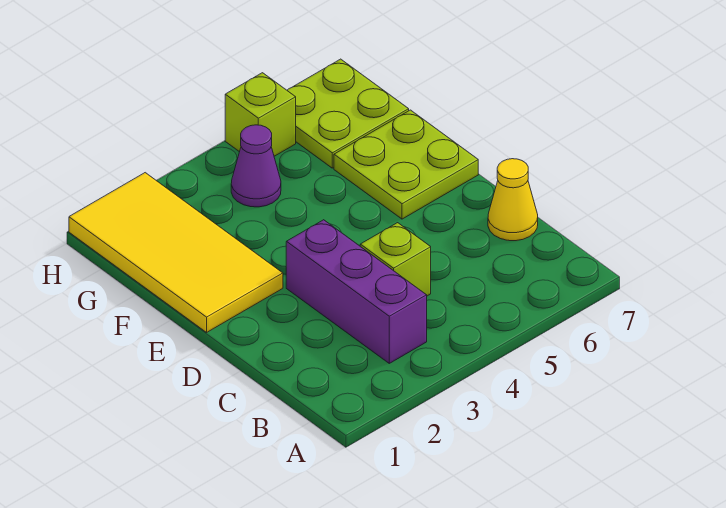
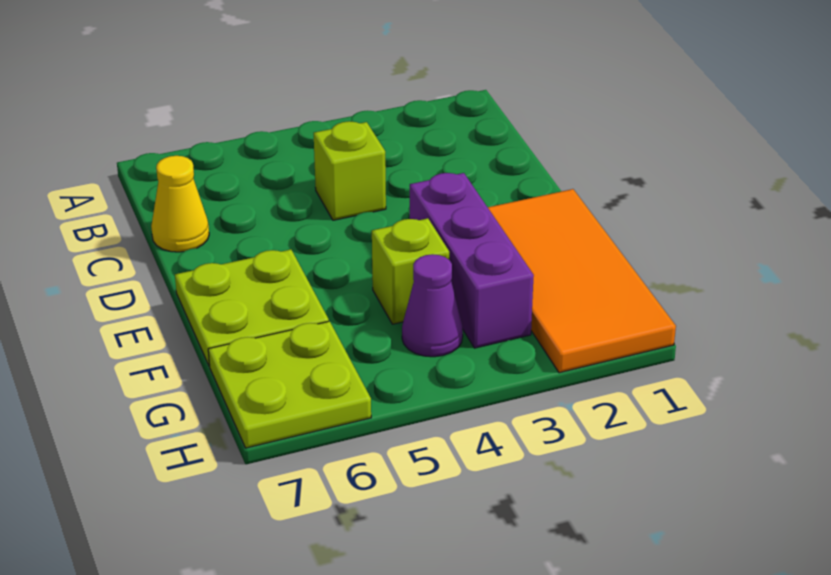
purple 1x3 brick [286,220,427,363] -> purple 1x3 brick moved to [410,173,534,348]
yellow 2x4 tile [69,173,283,332] -> orange 2x4 tile [488,189,676,373]
lime 1x1 brick [225,73,296,156] -> lime 1x1 brick moved to [372,218,449,324]

